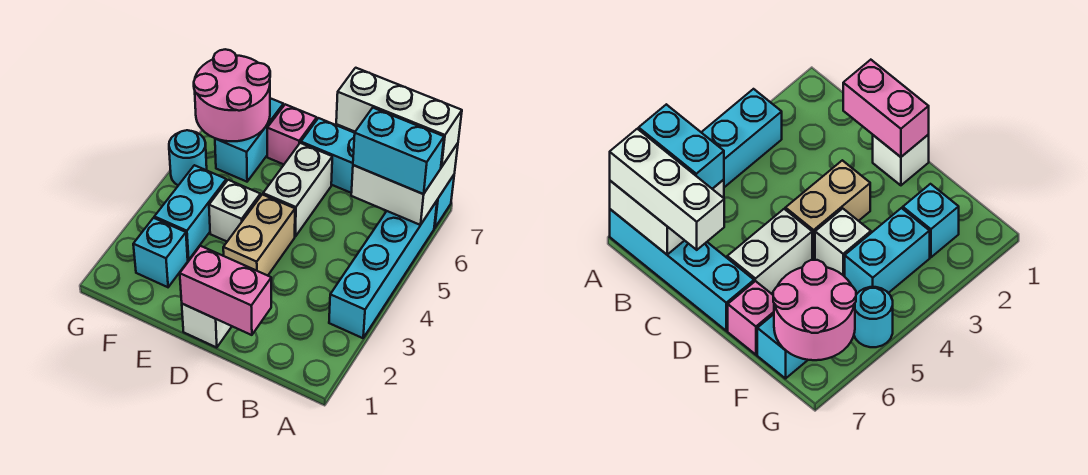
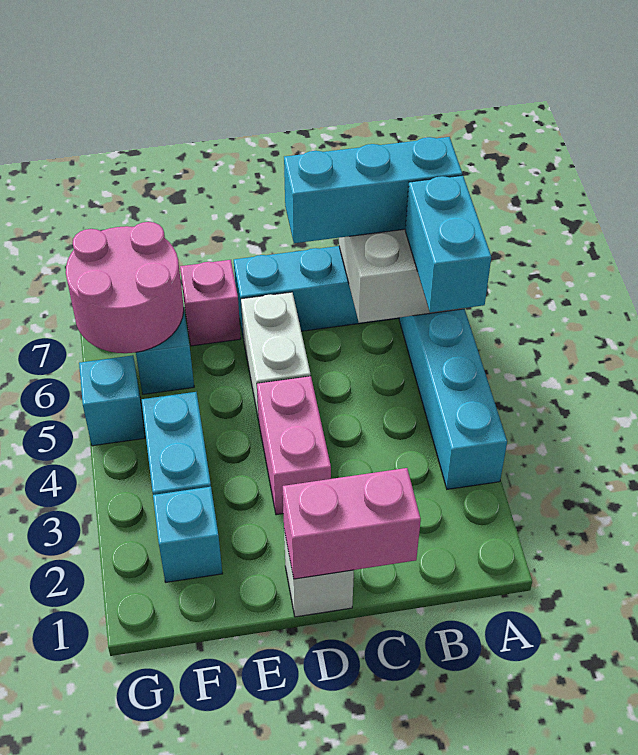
cyan 1x2 brick [353,108,444,194] -> cyan 1x2 brick turned to [405,175,491,313]
white 1x3 brick [336,68,462,167] -> cyan 1x3 brick [284,137,462,243]
tan 1x2 brick [223,194,295,276] -> pink 1x2 brick [257,376,331,515]
white 1x1 brick [209,180,261,241] -> none
cyan 1x1 round brick [169,130,207,185] -> cyan 1x1 brick [79,355,145,446]

